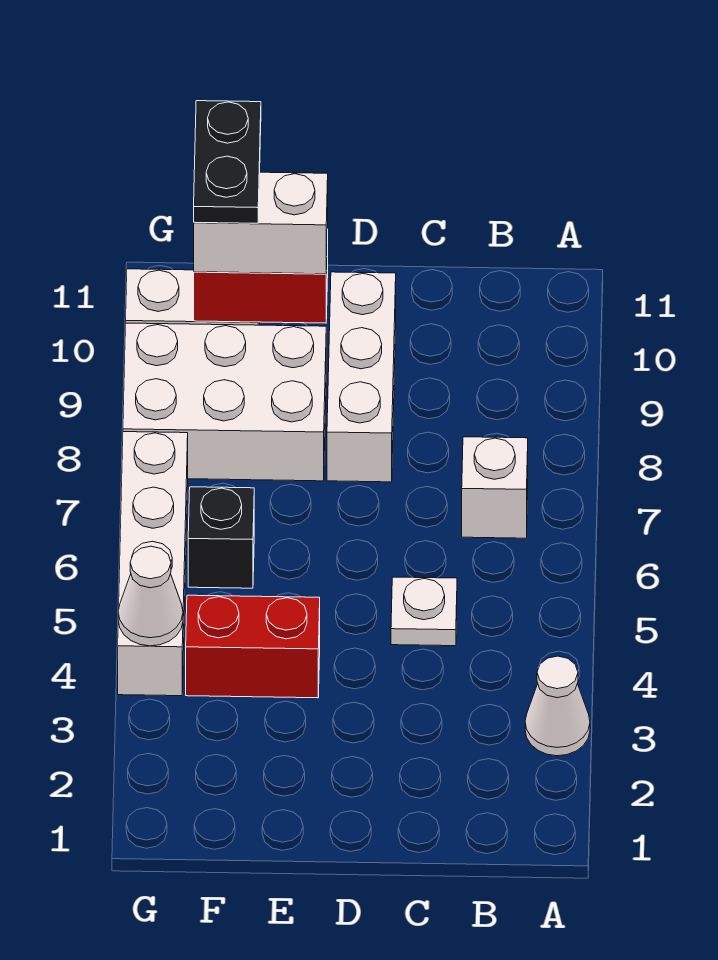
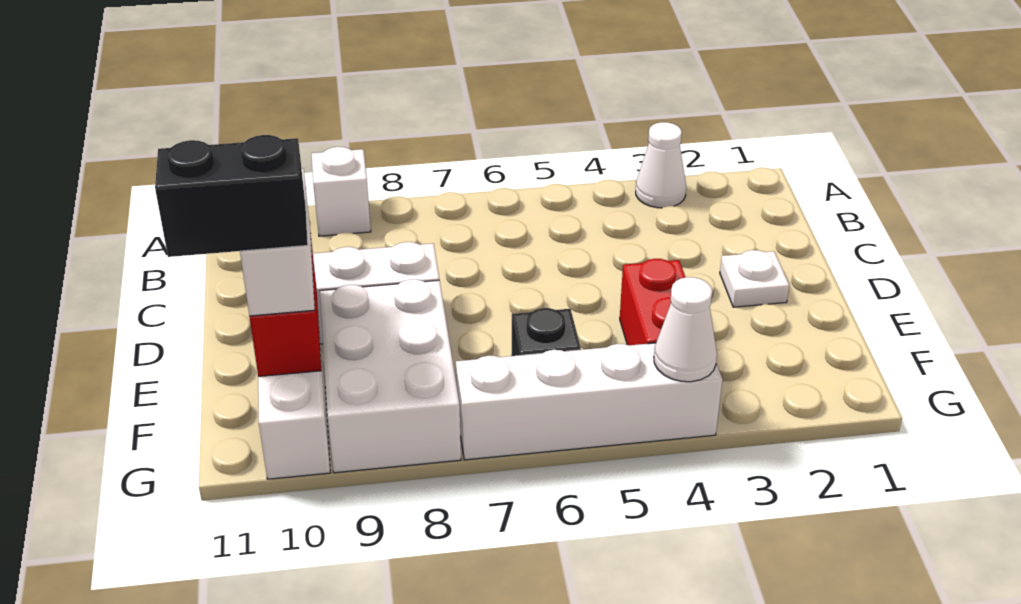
white 1x1 brick [462,437,528,538] -> white 1x1 brick moved to [311,147,371,236]
white 1x1 plate [391,577,457,646] -> white 1x1 plate moved to [720,250,789,307]
black 1x2 plate [194,101,261,223] -> black 1x2 brick [155,135,308,257]

